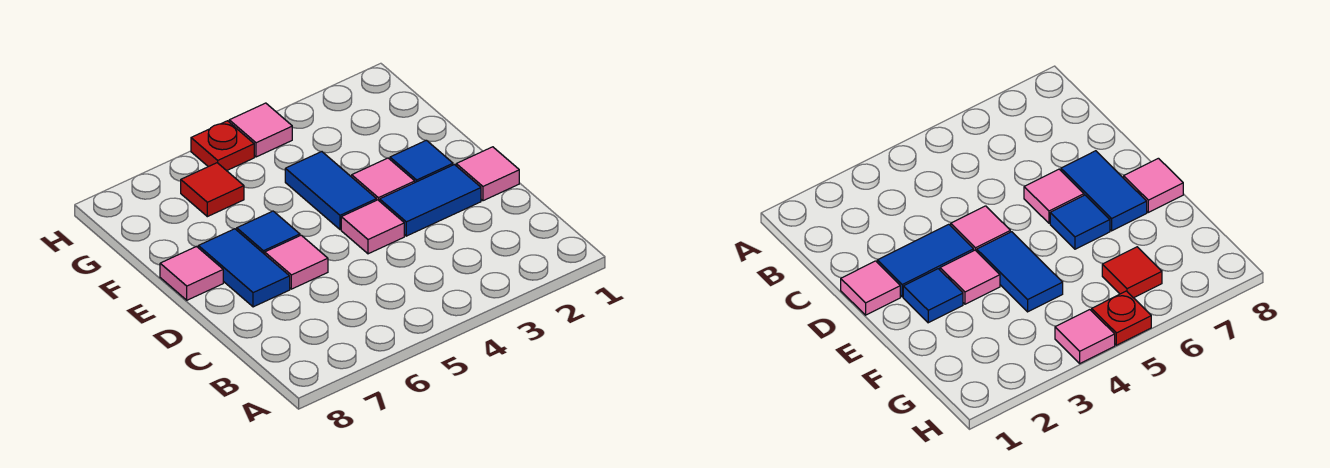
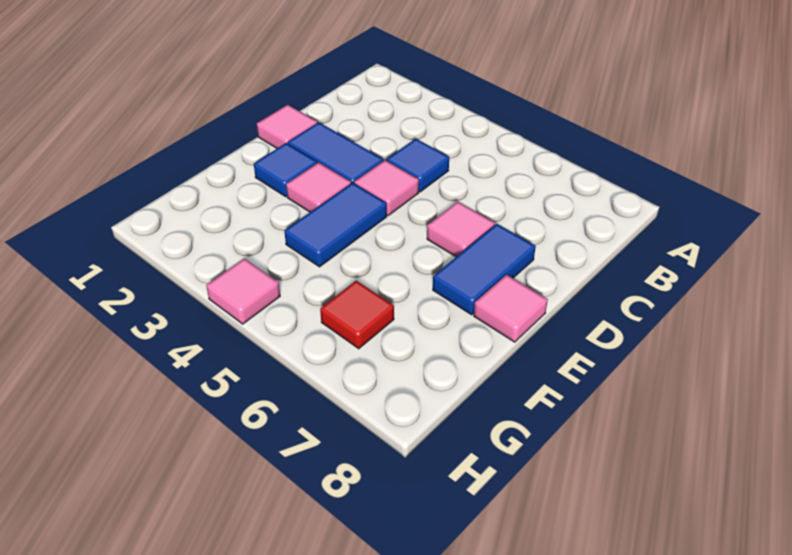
blue 1x1 tile [237,211,300,254] -> blue 1x1 tile moved to [387,139,449,192]
red 1x1 plate [191,121,254,171] -> none

